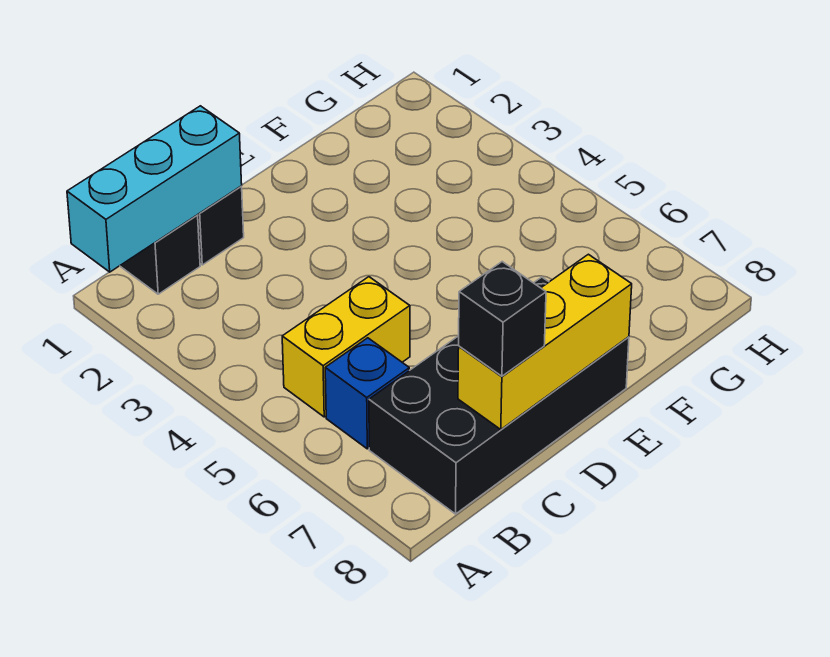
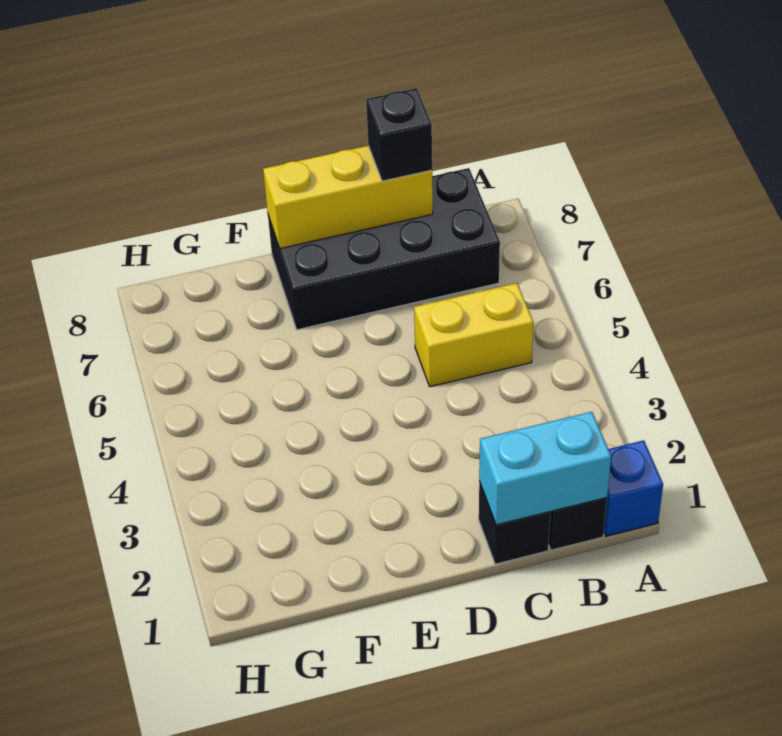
cyan 1x3 brick [67,106,242,272] -> cyan 1x2 brick [479,412,611,525]
blue 1x1 brick [325,338,409,449] -> blue 1x1 brick moved to [604,440,663,536]

